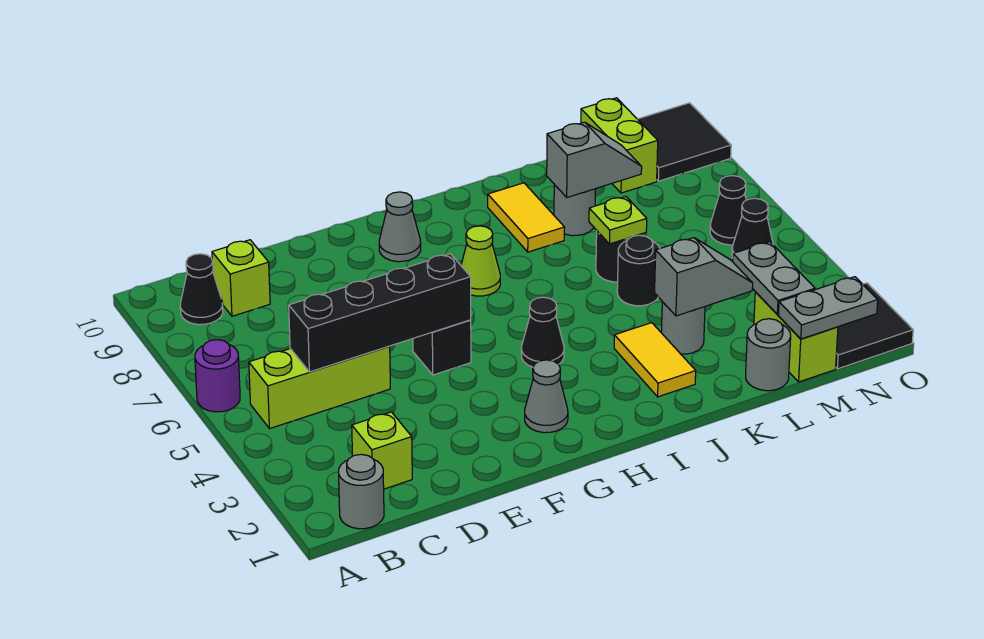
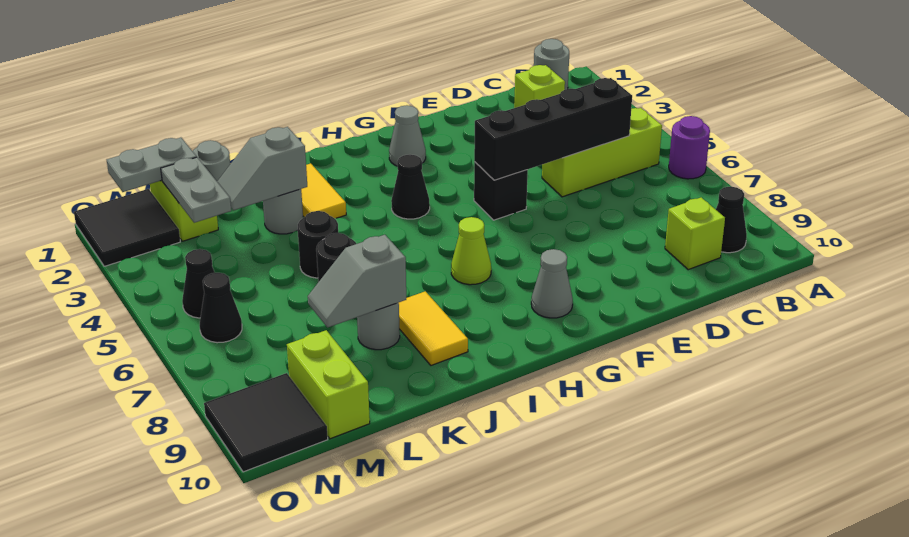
lime 1x1 plate [589,197,647,244] -> none

